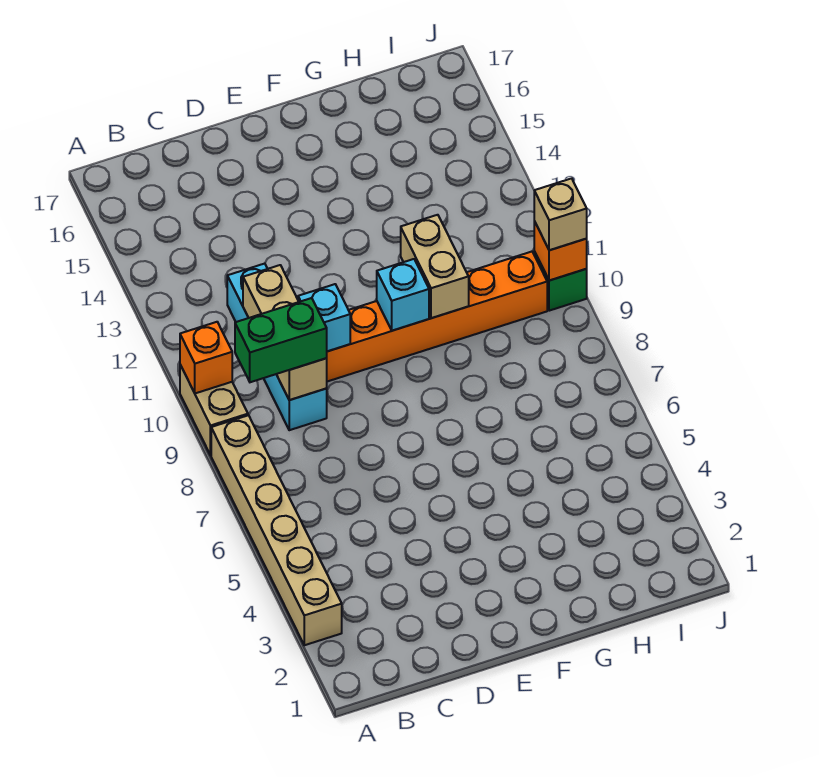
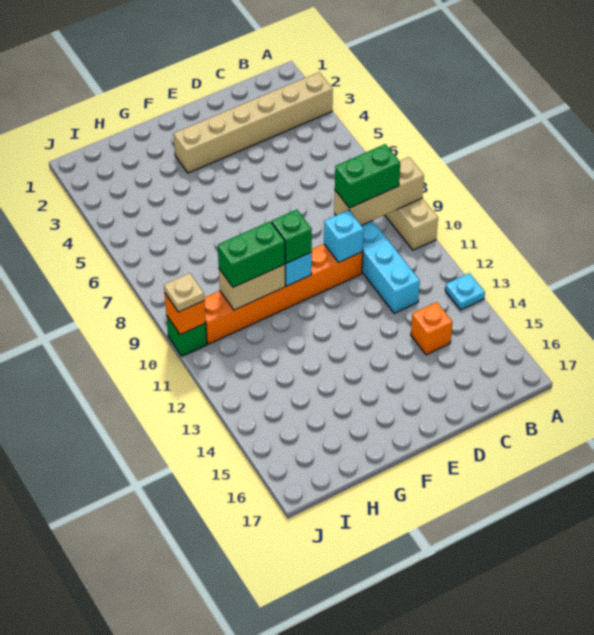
tan 1x6 brick [211,415,342,645] -> tan 1x6 brick turned to [174,72,333,173]
orange 1x1 brick [180,322,232,393] -> orange 1x1 brick moved to [411,302,453,355]
none -> cyan 1x1 plate [445,273,485,310]
tan 1x3 brick [243,265,327,400] -> tan 1x3 brick turned to [334,157,424,225]
none -> green 1x1 brick [272,210,312,263]
tan 1x2 brick [401,215,469,318] -> tan 1x2 brick turned to [219,264,285,310]
none -> green 1x2 brick [218,221,285,287]
tan 1x1 brick [534,178,587,250] -> tan 1x1 plate [164,273,204,312]

